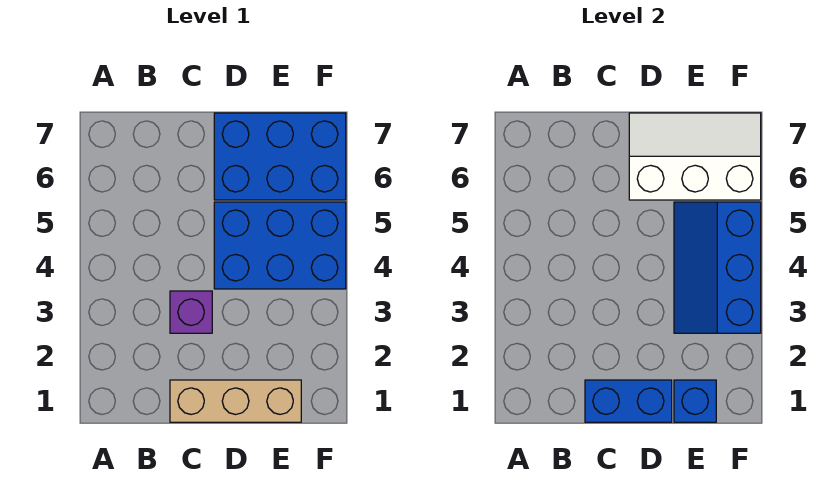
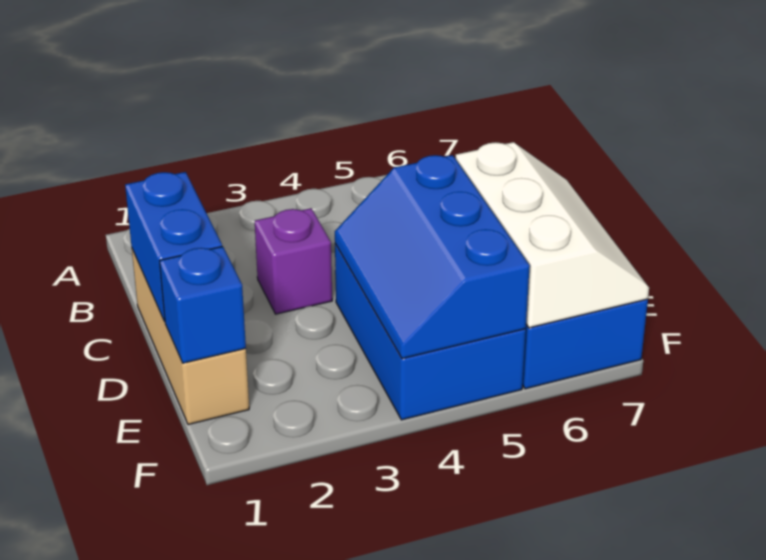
blue 2x3 slope [674,202,761,333] -> blue 2x3 slope turned to [335,155,530,359]

